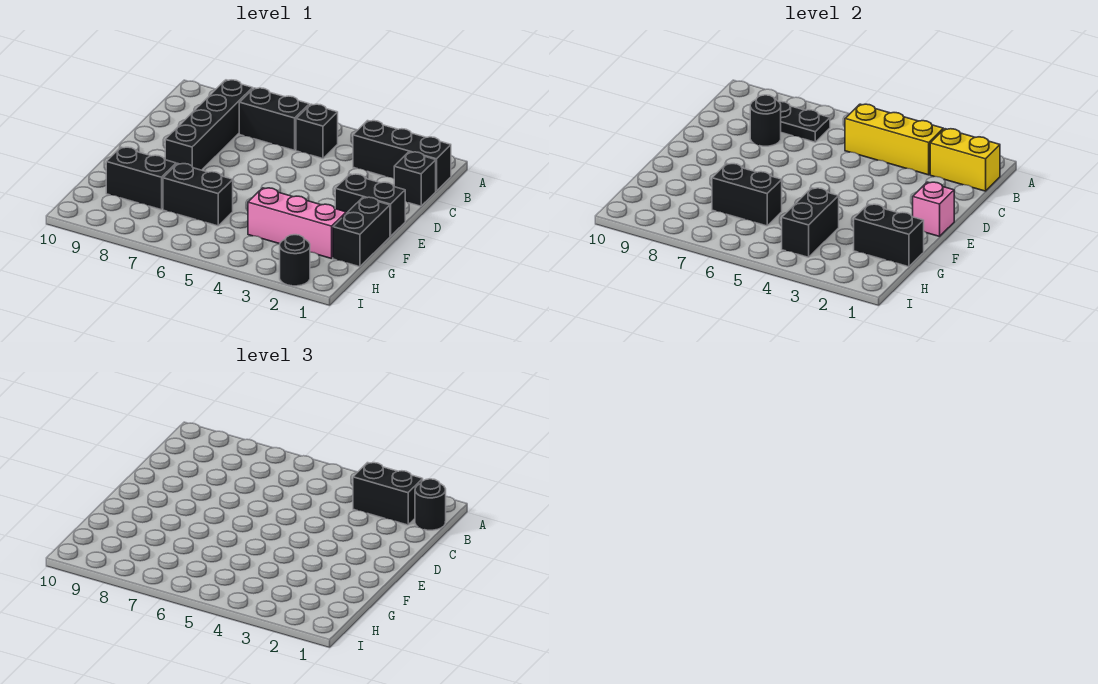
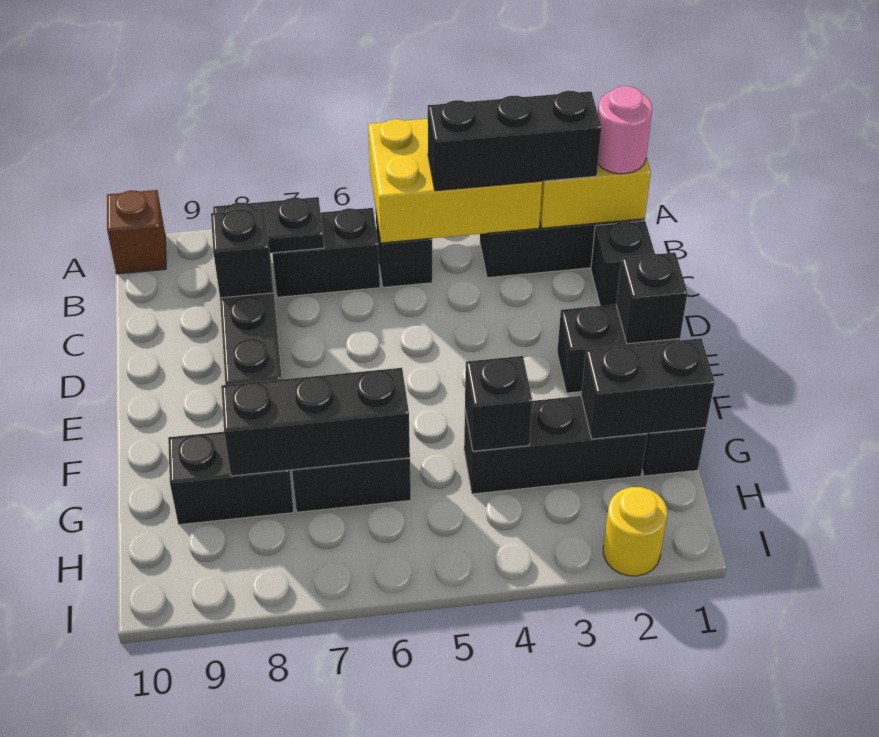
none -> brown 1x1 brick [107,190,166,274]
black 1x1 round brick [415,479,446,530] -> pink 1x1 round brick [598,86,652,174]
black 1x2 brick [353,463,423,525] -> black 1x3 brick [428,91,601,191]
yellow 1x3 brick [845,104,943,175] -> yellow 2x3 brick [368,119,542,243]
black 1x1 round brick [750,95,781,146] -> black 1x1 brick [211,209,273,298]
pink 1x1 brick [913,182,954,236] -> black 1x1 brick [616,253,687,344]
pink 1x3 brick [248,188,346,259] -> black 1x3 brick [464,396,647,494]
black 1x2 brick [782,188,839,257] -> black 1x1 brick [465,356,532,451]
black 1x2 brick [712,163,782,226] -> black 1x3 brick [221,368,410,476]
black 1x1 round brick [280,235,310,286] -> yellow 1x1 round brick [603,487,667,576]

